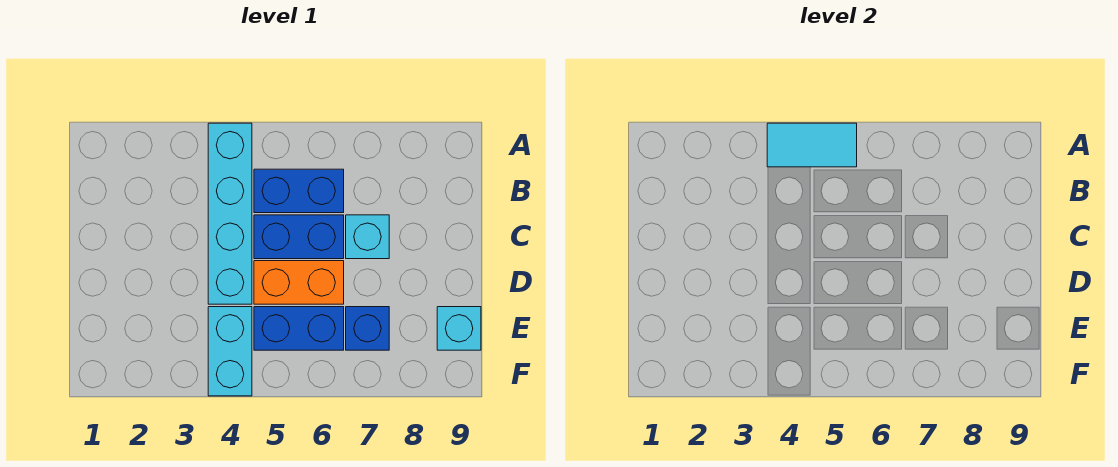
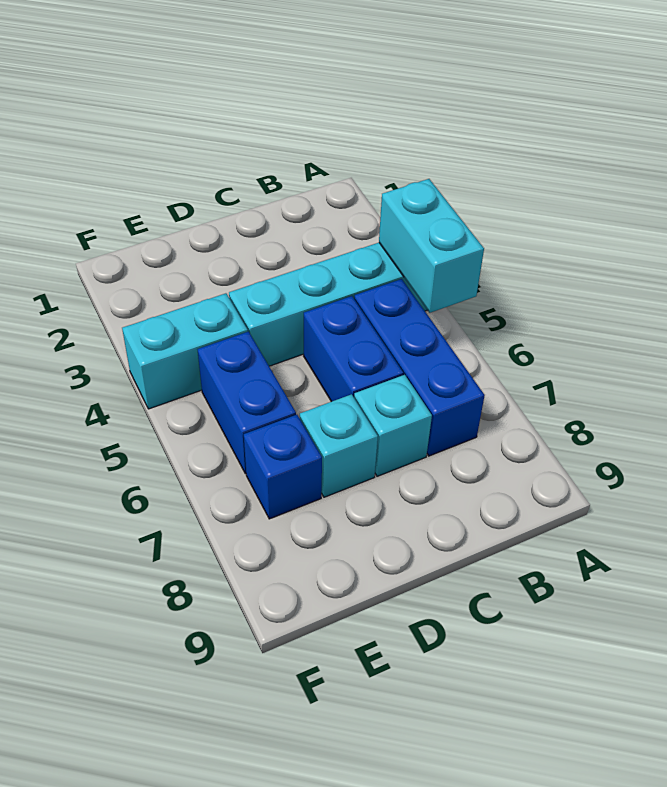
cyan 1x2 tile [767,123,857,167] -> cyan 1x2 brick [379,179,484,313]
blue 1x2 brick [254,169,344,213] -> blue 1x3 brick [354,279,485,456]
orange 1x2 brick [254,261,344,304] -> none
cyan 1x1 brick [437,307,481,350] -> cyan 1x1 brick moved to [300,394,378,497]

